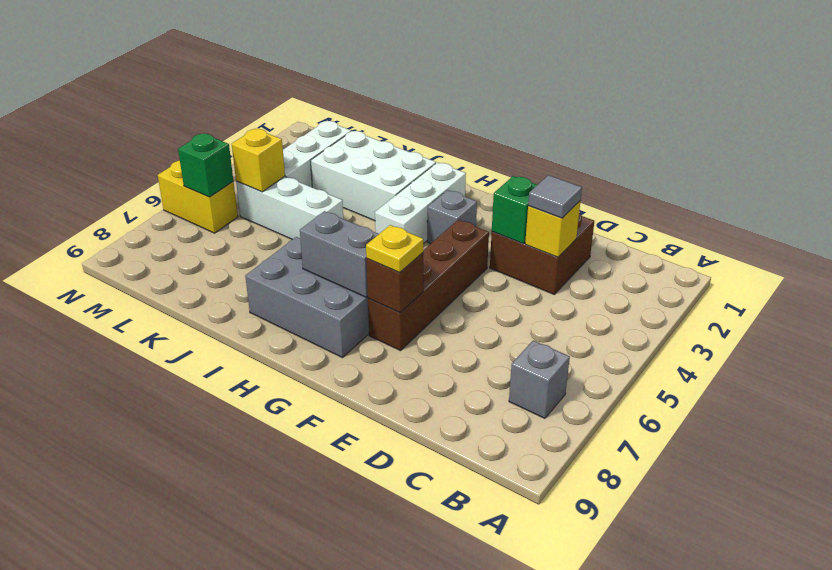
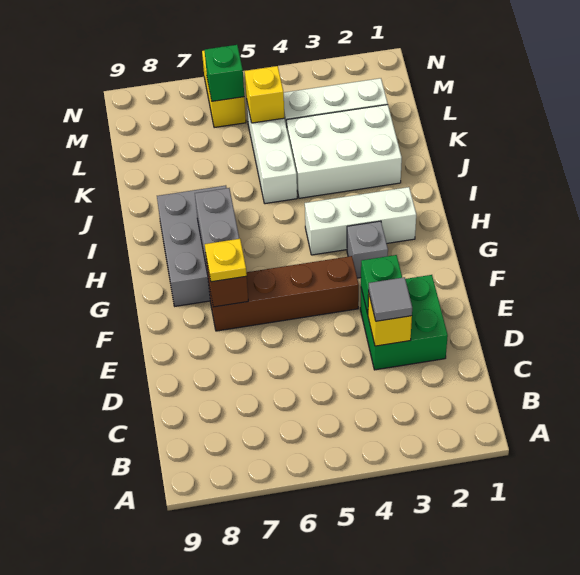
grey 1x1 brick [509,340,570,418] -> none
brown 2x2 brick [490,213,594,294] -> green 2x2 brick [360,275,448,370]
white 2x3 brick [310,131,436,221] -> white 2x3 brick turned to [286,105,402,198]

